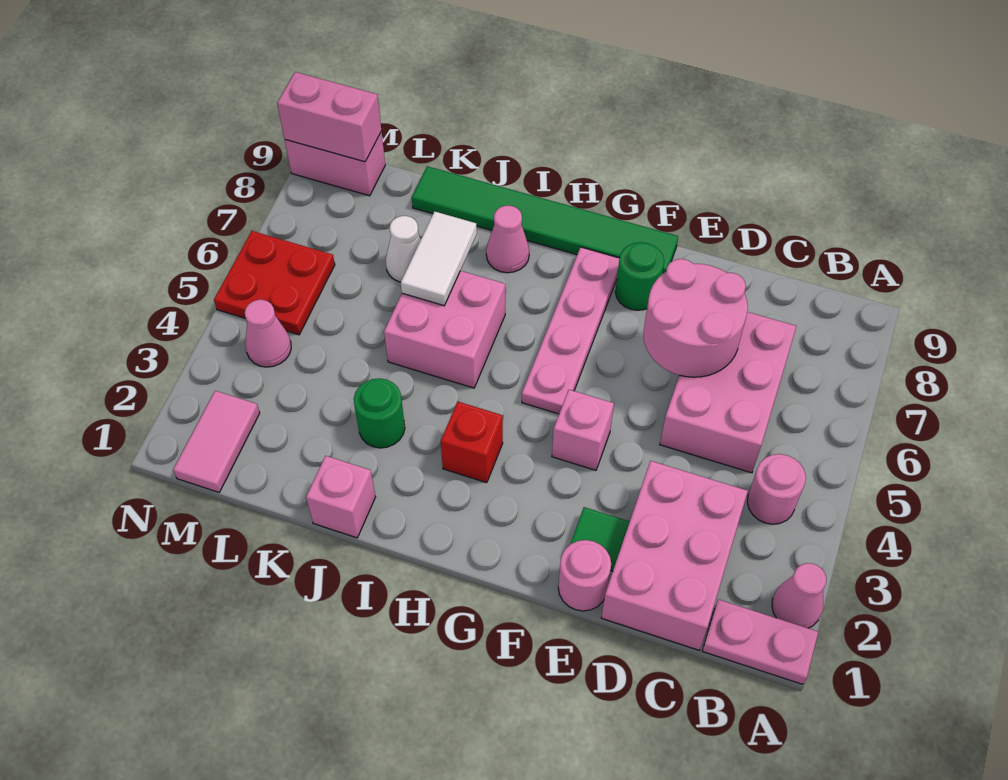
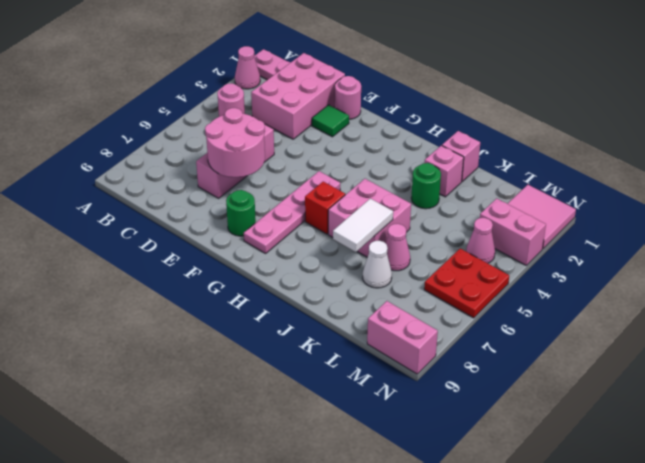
pink 2x3 brick [660,312,796,473] -> pink 1x3 brick [196,124,274,198]
pink 1x1 brick [552,390,614,470] -> pink 1x1 brick moved to [425,146,464,197]
green 1x6 tile [412,166,678,274] -> none
red 1x1 brick [441,401,503,483] -> red 1x1 brick moved to [305,182,345,234]
pink 1x1 cone [486,206,529,273] -> pink 1x1 cone moved to [386,224,410,271]
pink 1x2 tile [173,391,260,492] -> pink 2x2 tile [508,185,576,249]
pink 1x2 brick [277,72,381,162] -> pink 1x2 brick moved to [480,198,546,265]

